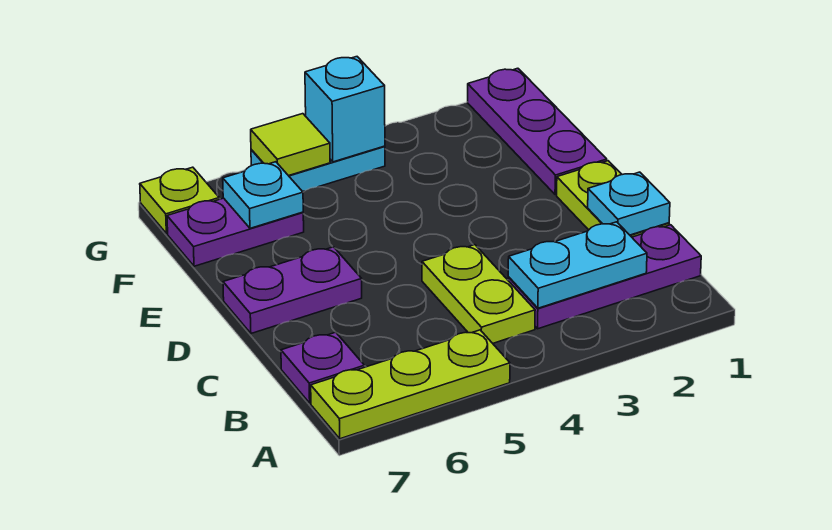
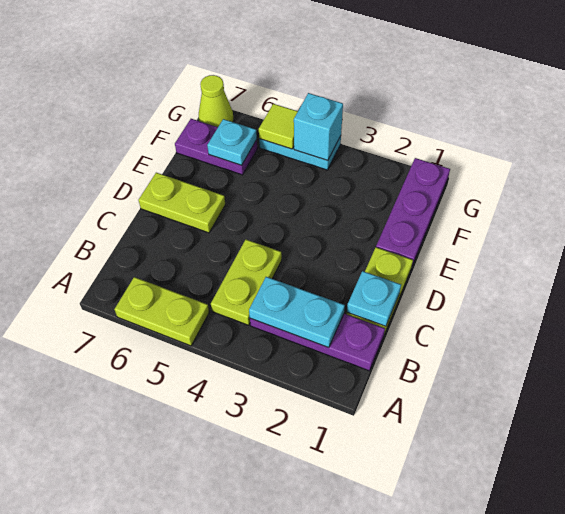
lime 1x3 plate [311,330,510,439] -> lime 1x2 plate [115,277,209,346]
purple 1x1 plate [281,332,364,403] -> none
purple 1x2 plate [223,247,362,333] -> lime 1x2 plate [139,173,225,233]
lime 1x1 plate [140,167,219,234] -> lime 1x1 cone [199,75,233,127]

